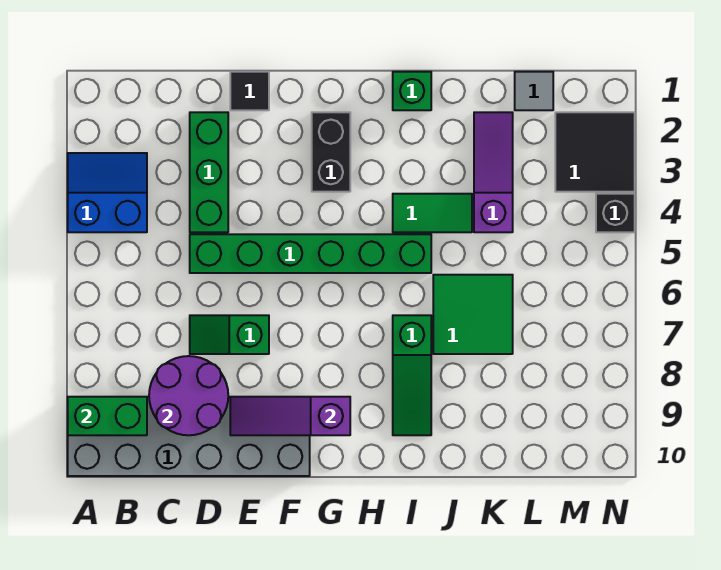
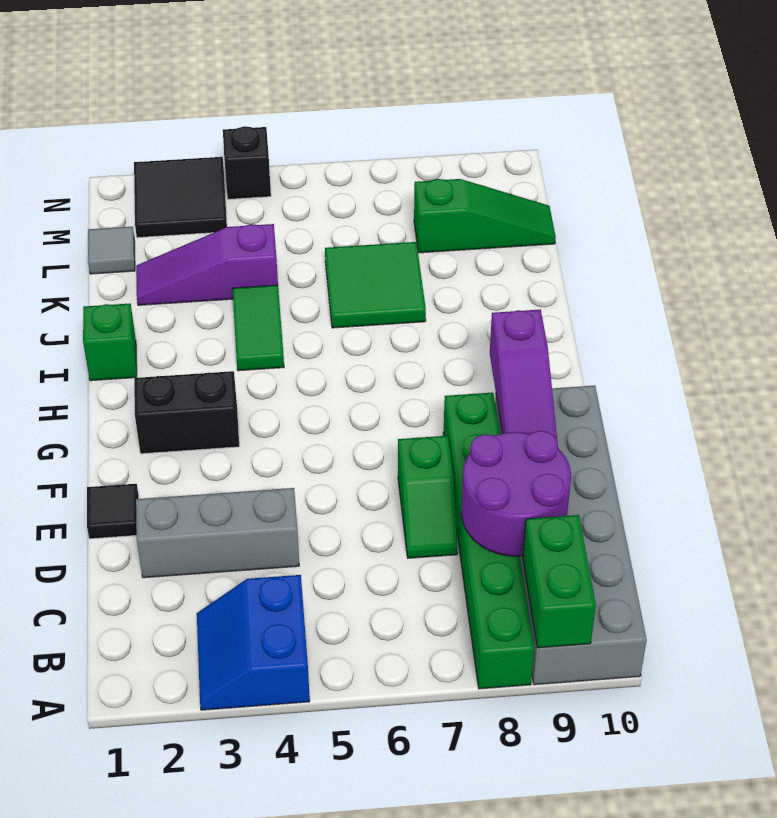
green 1x3 brick [190,112,228,232] -> grey 1x3 brick [136,488,299,578]
green 1x6 brick [190,234,431,273] -> green 1x6 brick moved to [443,392,534,689]
green 1x3 slope [393,315,431,435] -> green 1x3 slope moved to [414,179,556,253]

